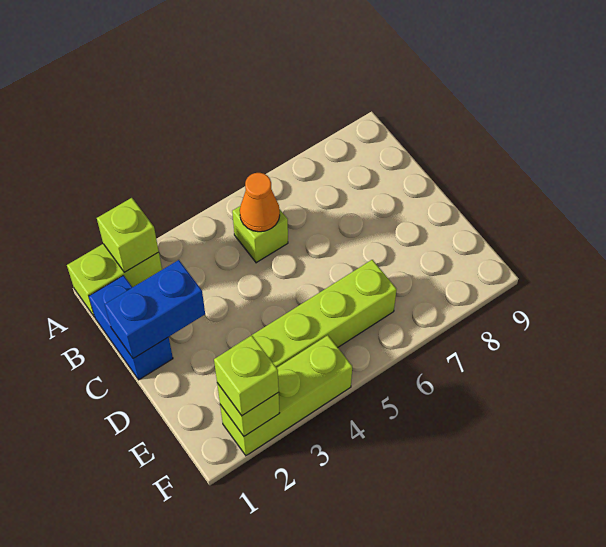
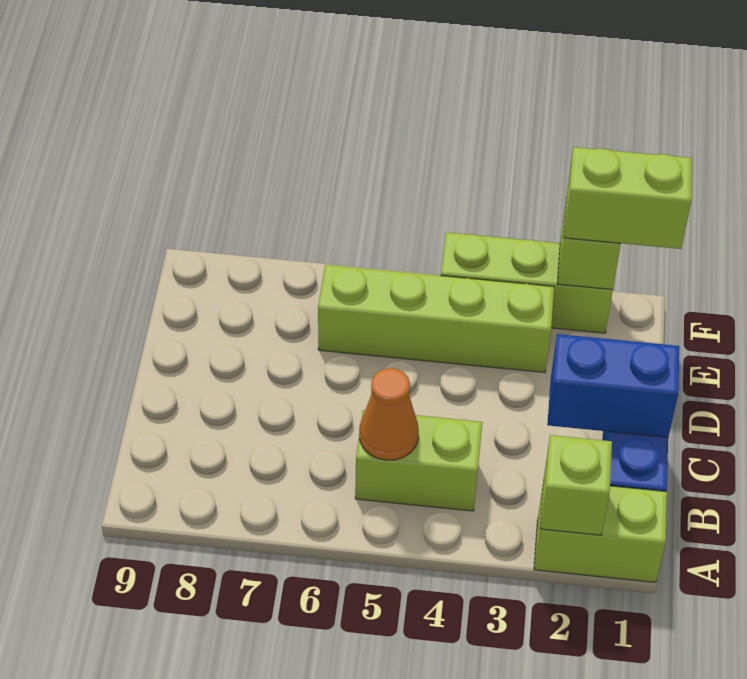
lime 1x1 brick [232,206,288,263] -> lime 1x2 brick [355,410,482,511]
lime 1x1 brick [214,335,279,416] -> lime 1x2 brick [564,147,692,249]

